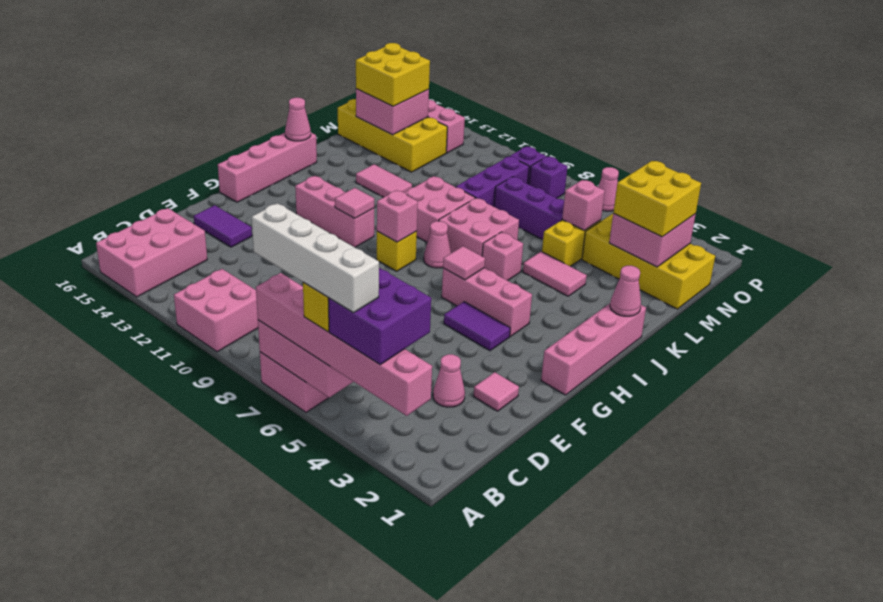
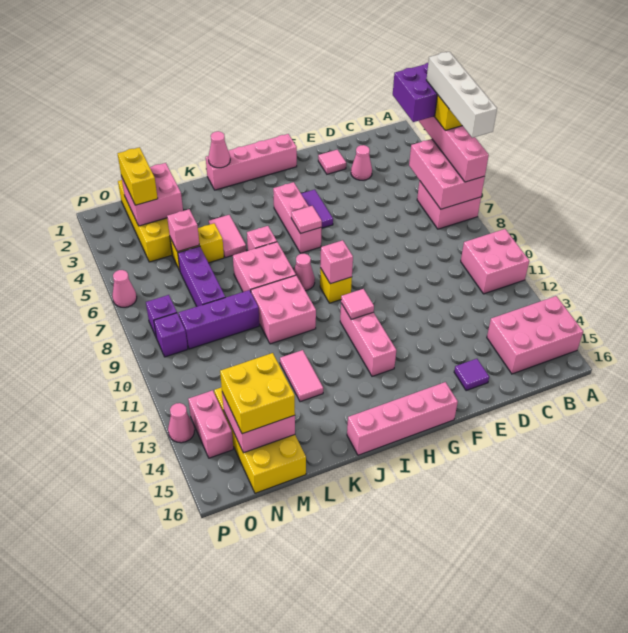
purple 1x2 tile [194,205,252,247] -> purple 1x1 tile [454,359,489,391]
pink 1x1 cone [285,98,311,141] -> pink 1x1 cone moved to [168,403,195,443]
yellow 2x2 brick [613,161,701,237] -> yellow 1x2 brick [118,147,158,205]

